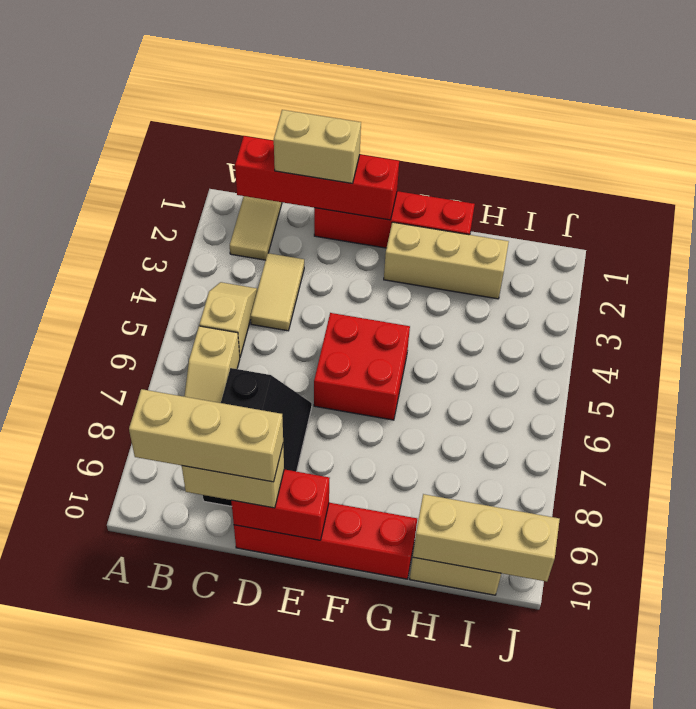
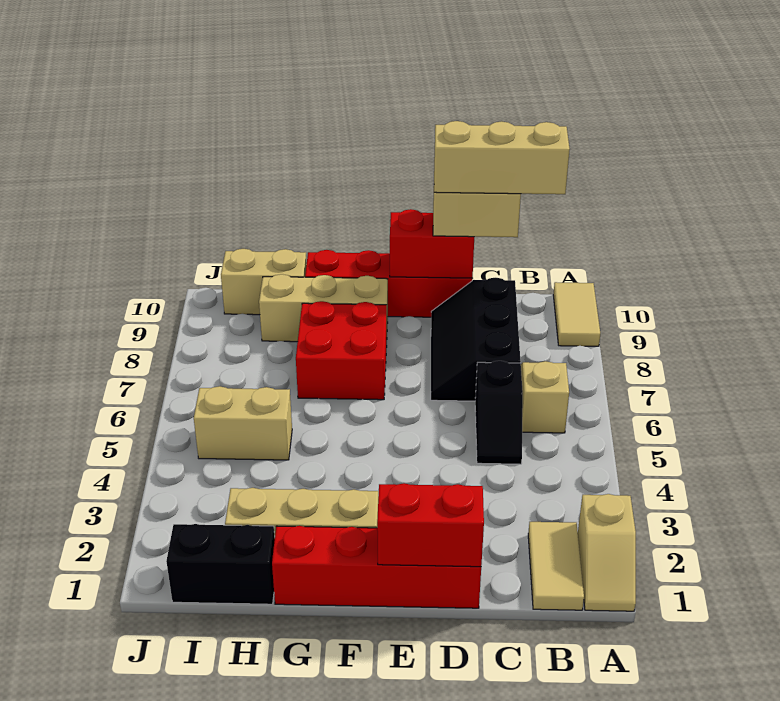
red 1x4 brick [235,136,399,220] -> red 1x2 brick [377,483,484,567]
tan 1x2 slope [199,282,257,356] -> tan 1x2 slope moved to [578,494,636,611]
tan 1x2 brick [274,110,361,183] -> tan 1x2 brick moved to [194,386,292,460]
tan 1x2 tile [251,253,304,331] -> tan 1x2 tile moved to [553,282,600,346]
none -> black 1x2 slope [475,361,523,464]
red 2x2 brick [314,313,410,420] -> red 2x2 brick moved to [296,301,387,400]
none -> black 1x2 brick [166,524,275,604]
tan 1x3 brick [413,494,560,582] -> tan 1x3 brick moved to [259,274,388,342]

